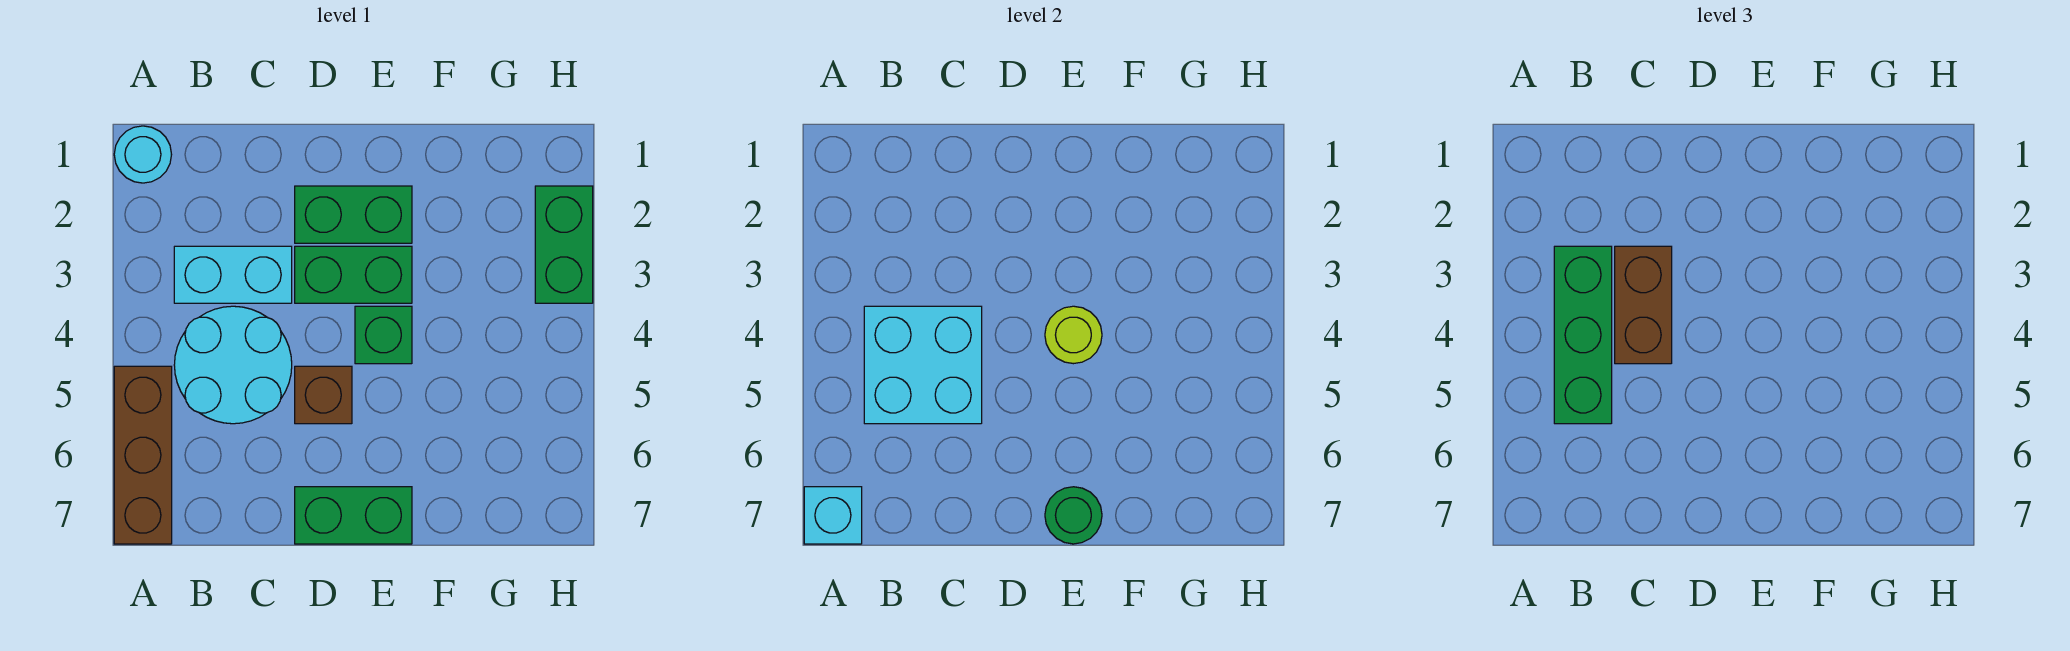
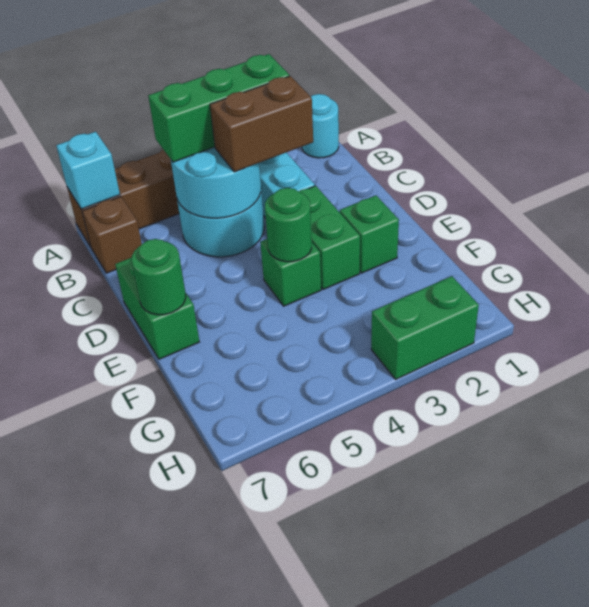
cyan 2x2 brick [864,306,982,424] -> cyan 2x2 round brick [171,147,261,218]
green 1x2 brick [295,186,412,243] -> green 1x1 brick [340,195,399,273]
brown 1x1 brick [295,366,352,424] -> brown 1x1 brick moved to [82,197,142,273]
lime 1x1 round brick [1045,306,1102,364] -> green 1x1 round brick [265,188,312,262]

